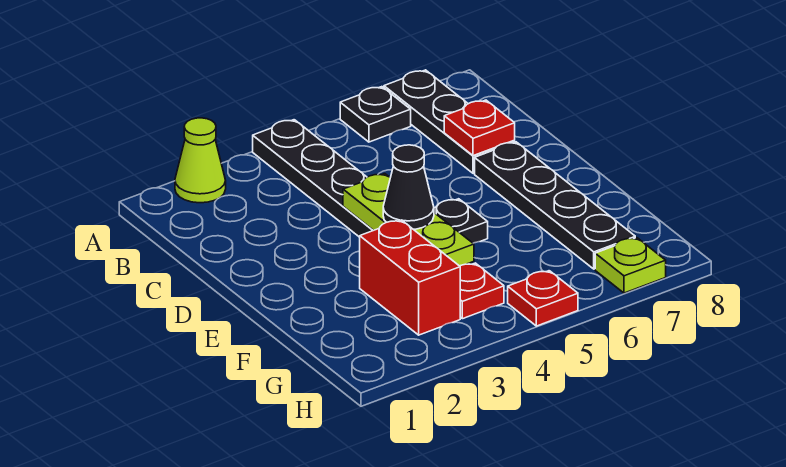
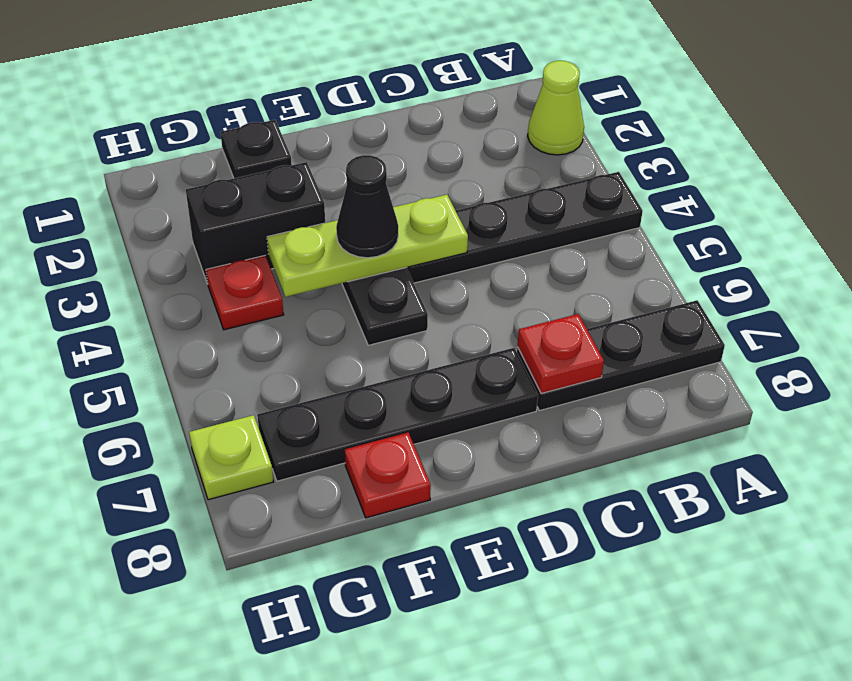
black 1x1 plate [340,87,411,142] -> black 1x1 plate moved to [221,120,292,178]
red 1x2 brick [360,220,460,335] -> black 1x2 brick [186,162,325,284]
red 1x1 plate [508,271,578,326] -> red 1x1 plate moved to [345,432,431,518]

